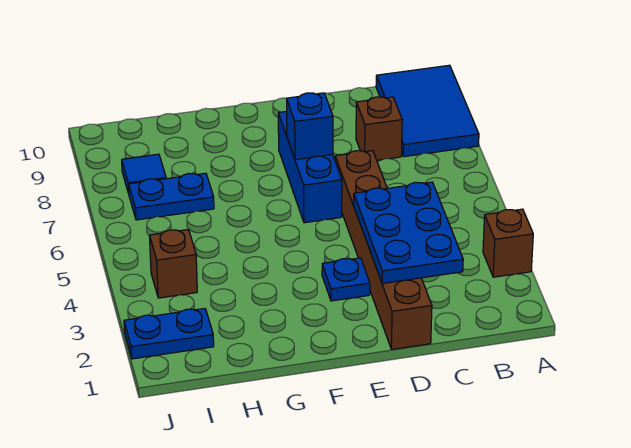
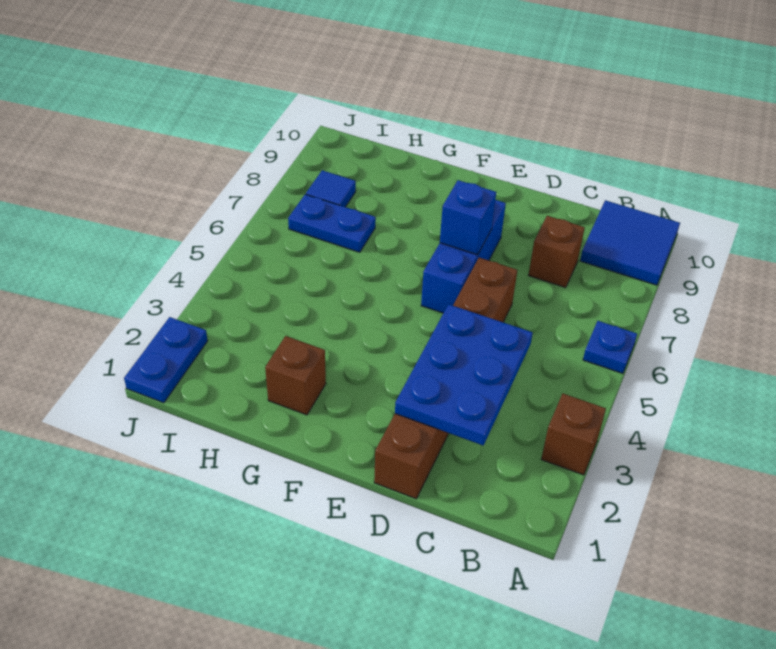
blue 2x3 tile [376,65,479,157] -> blue 2x2 tile [580,200,680,285]
blue 1x1 plate [322,258,370,301] -> blue 1x1 plate moved to [583,321,637,374]
blue 1x2 plate [124,309,214,359] -> blue 1x2 plate turned to [124,317,208,403]
brown 1x1 brick [149,230,197,298] -> brown 1x1 brick moved to [265,336,326,415]

